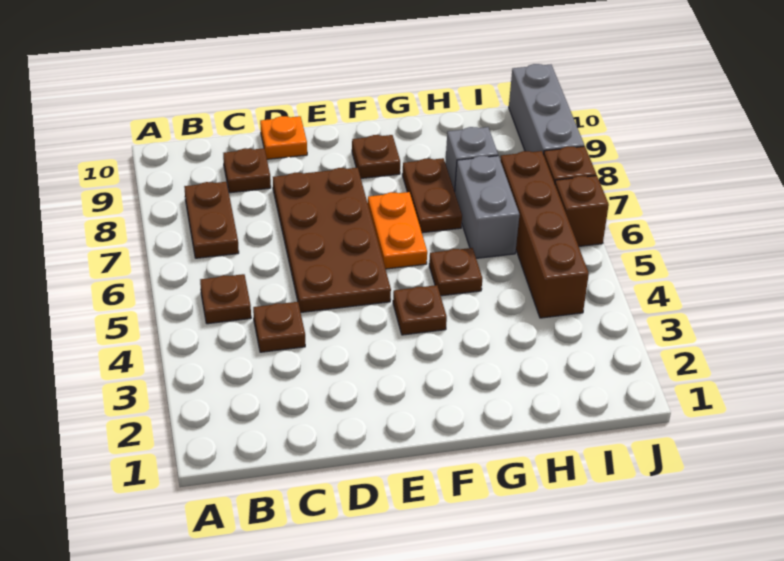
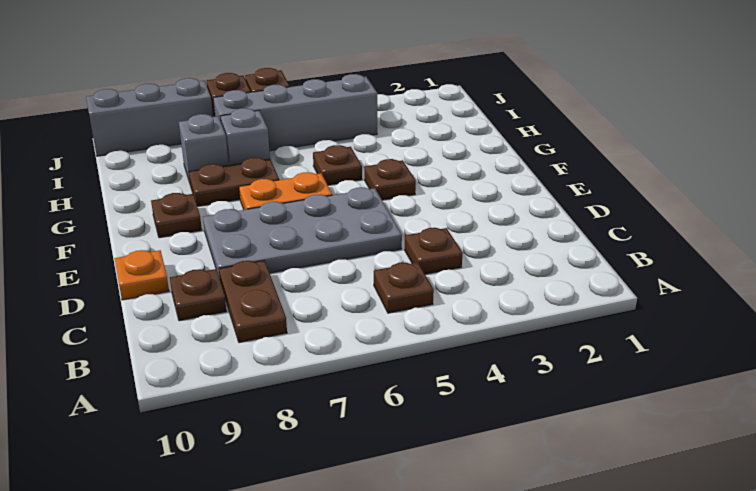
brown 1x2 plate [184,182,239,258] -> brown 1x2 plate turned to [219,261,287,343]
brown 2x4 plate [273,168,391,312] -> grey 2x4 plate [203,187,402,278]
grey 1x2 brick [455,156,519,258] -> grey 1x1 brick [220,108,270,165]
brown 1x4 brick [500,151,589,318] -> grey 1x4 brick [213,74,377,151]

